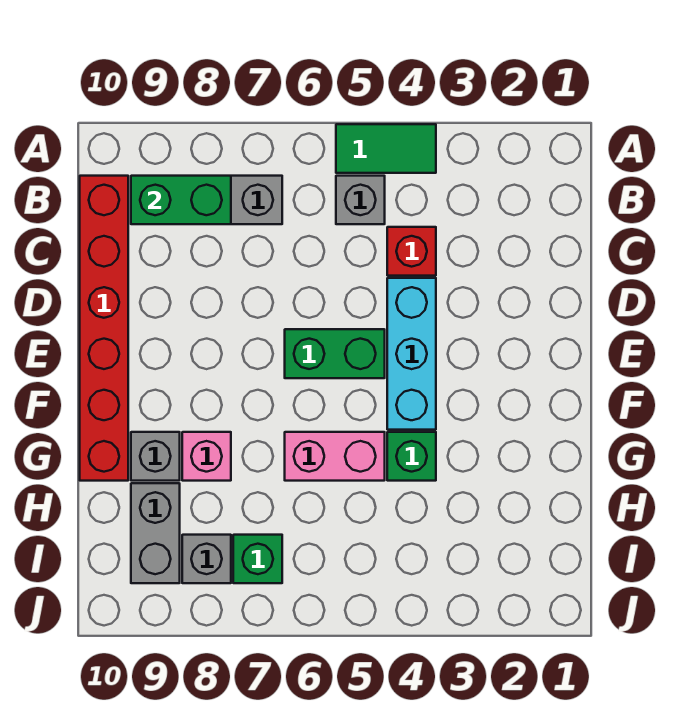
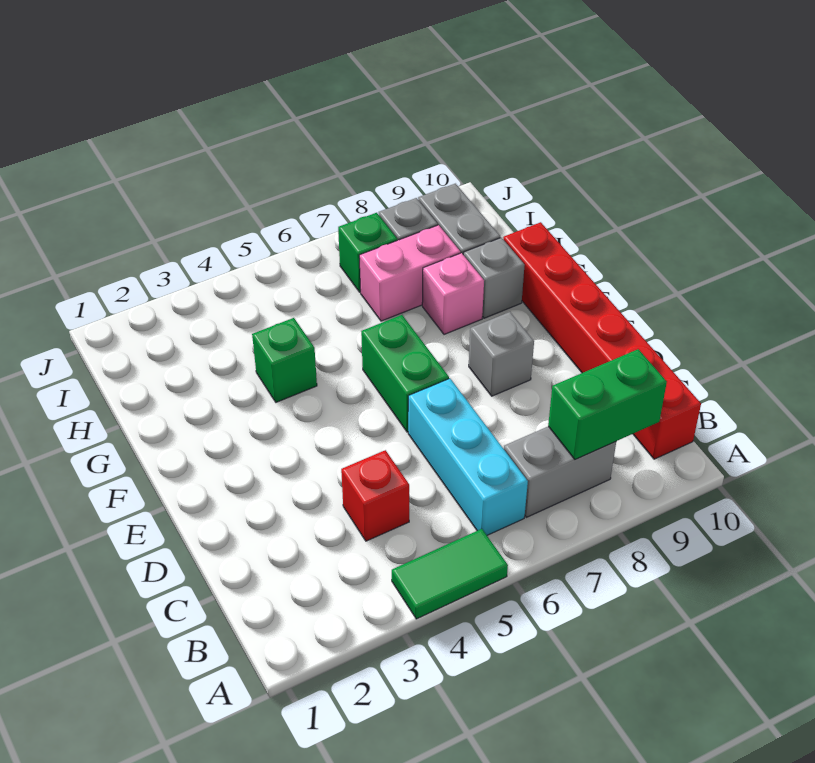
grey 1x1 brick [336,176,385,224] -> grey 1x1 brick moved to [469,312,534,396]
cyan 1x3 brick [387,278,436,430] -> cyan 1x3 brick moved to [408,379,528,535]
green 1x2 brick [285,329,385,378] -> green 1x2 brick turned to [361,315,449,432]
pink 1x2 brick [285,432,385,481] -> pink 1x2 brick moved to [359,225,460,321]

